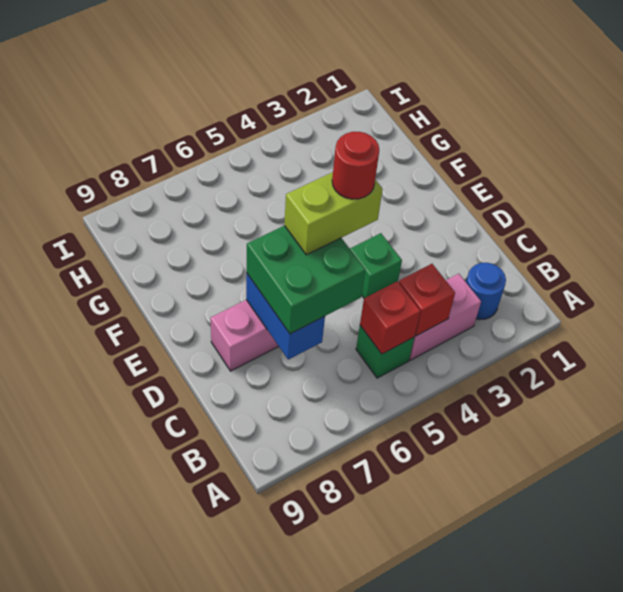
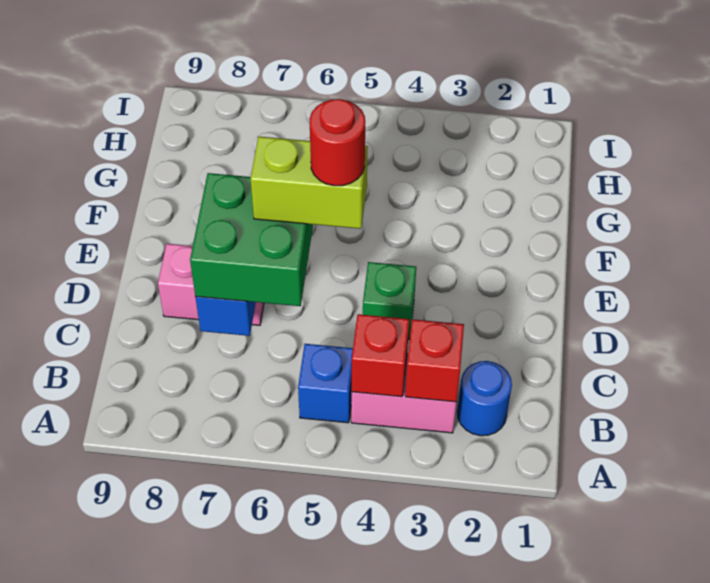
green 1x1 brick [356,326,414,378] -> blue 1x1 brick [298,344,353,423]
red 1x1 brick [360,281,420,354] -> red 1x1 brick moved to [405,319,464,402]

